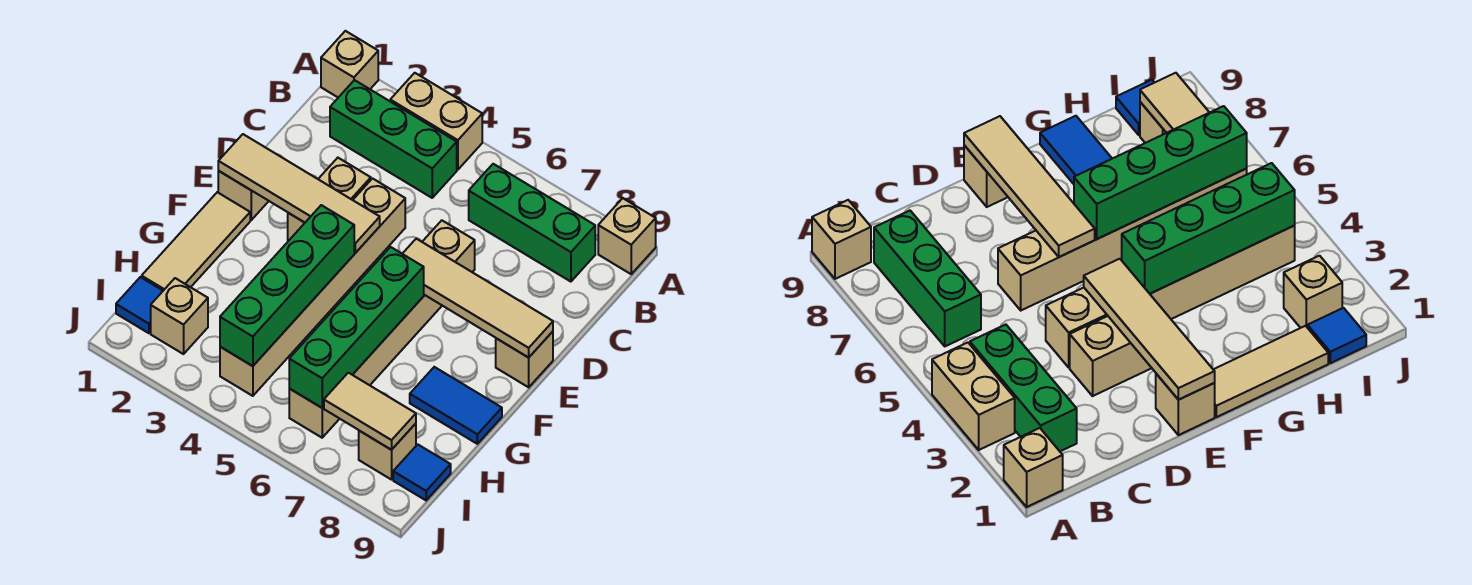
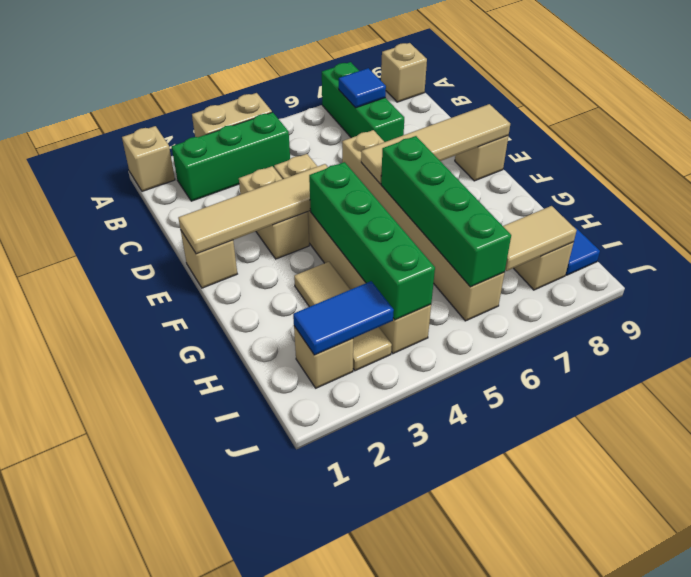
green 1x3 brick [469,164,595,282] -> green 1x3 brick turned to [322,62,404,142]
tan 1x3 tile [142,192,250,291] -> tan 1x3 tile moved to [294,262,392,371]
blue 1x2 tile [410,367,502,444] -> blue 1x2 tile moved to [293,281,394,355]
blue 1x1 tile [116,277,163,333] -> blue 1x1 tile moved to [339,68,386,108]

